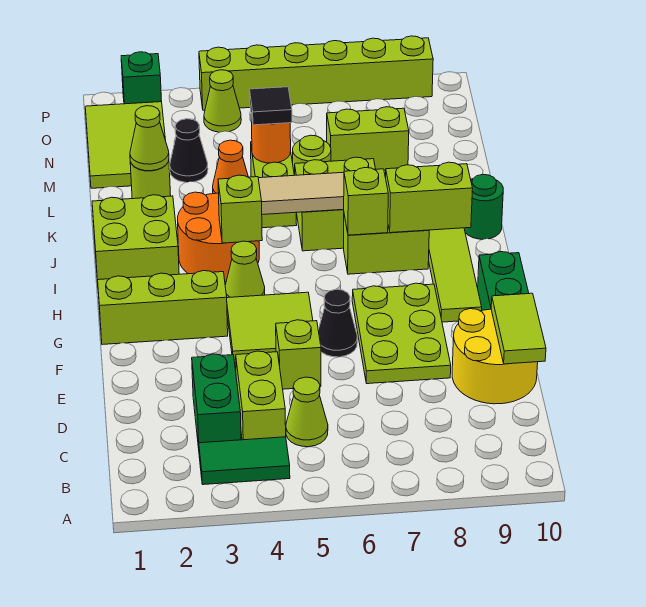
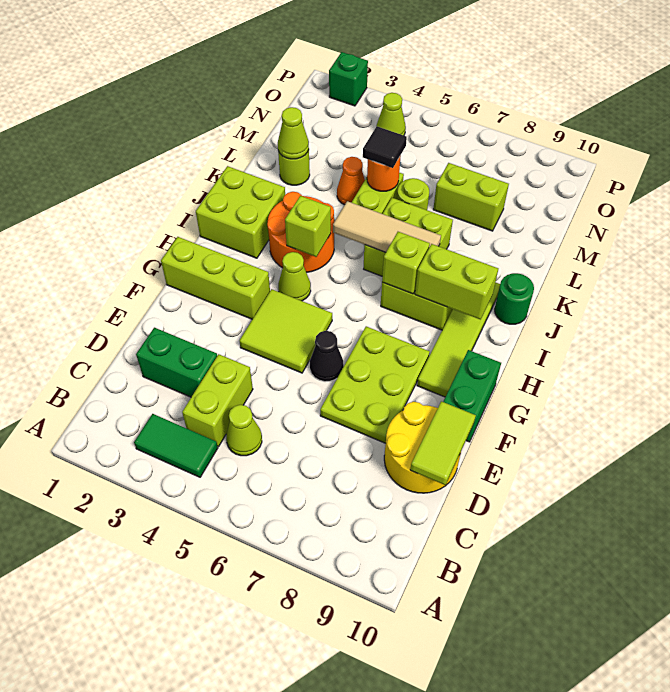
green 1x2 brick [192,354,241,448] -> green 1x2 brick turned to [136,328,217,397]
lime 1x1 brick [276,320,321,389] -> none
lime 2x3 tile [85,102,165,188] -> none
black 1x1 cone [170,119,208,182] -> none
lime 1x6 brick [199,36,433,110] -> none

